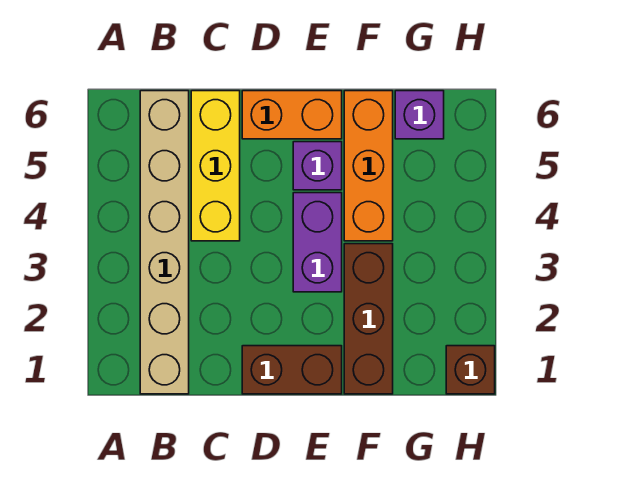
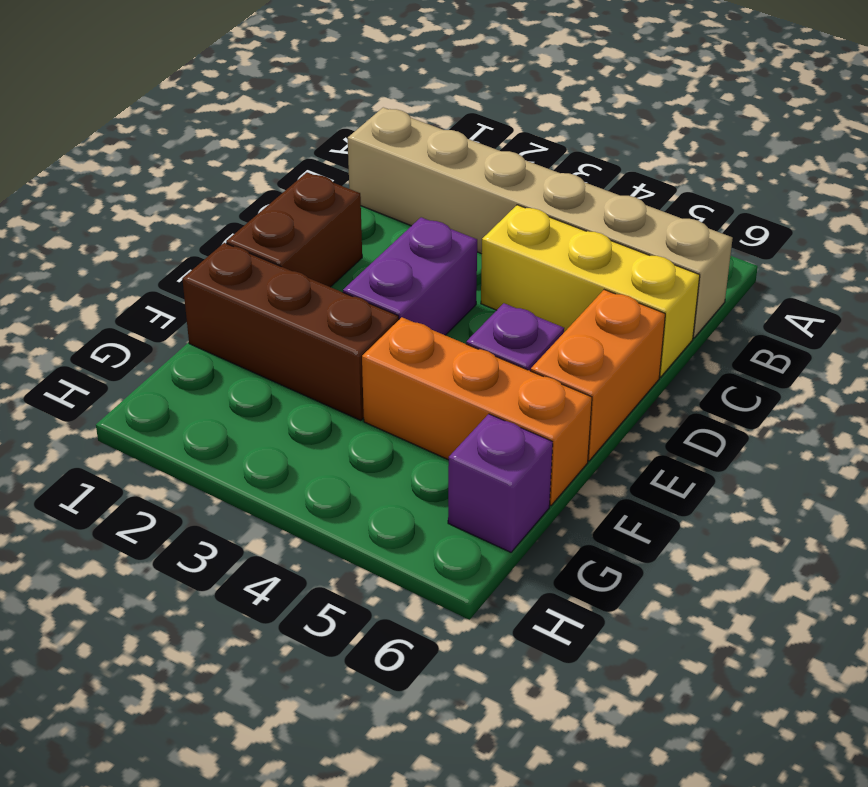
purple 1x2 brick [293,193,342,292] -> purple 1x2 brick turned to [343,217,477,335]
brown 1x1 brick [446,346,495,394] -> none

